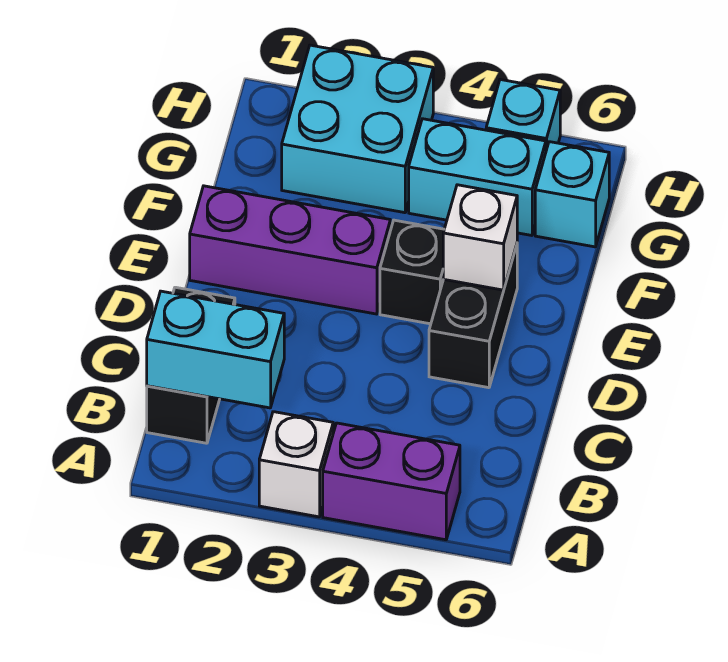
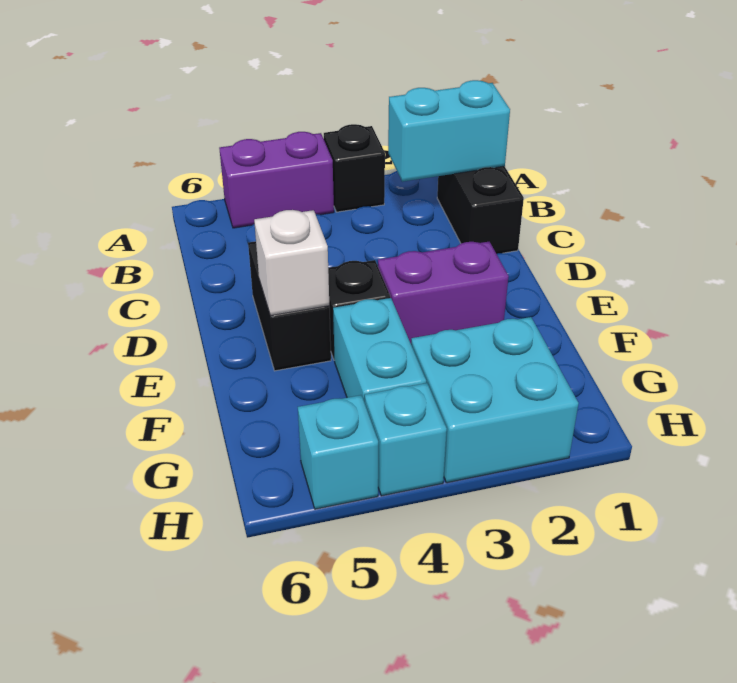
white 1x1 brick [259,412,333,517] -> black 1x1 brick [324,124,385,212]
purple 1x3 brick [190,186,390,314] -> purple 1x2 brick [378,242,509,343]
cyan 1x2 brick [409,119,546,235] -> cyan 1x2 brick turned to [333,298,426,403]
cyan 1x1 brick [535,142,609,247] -> cyan 1x1 brick moved to [365,383,447,496]

